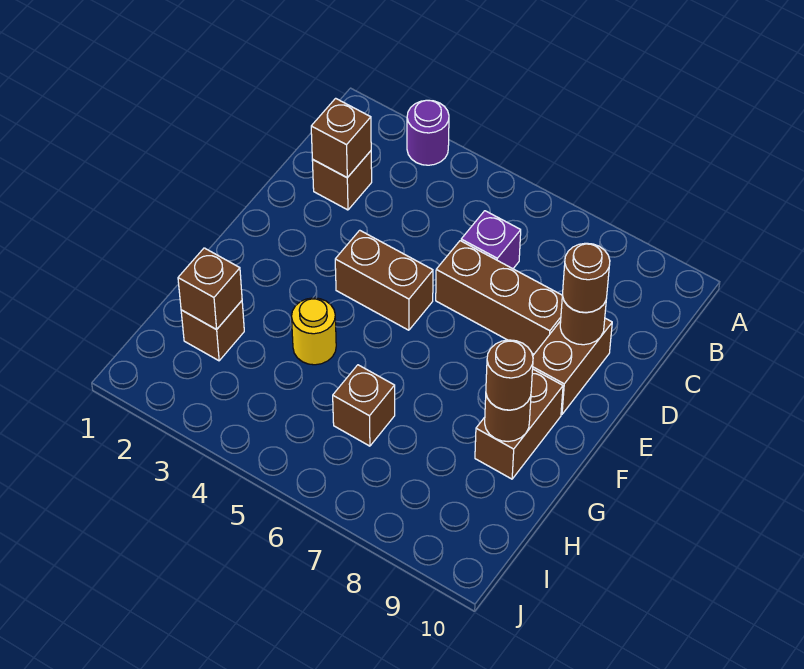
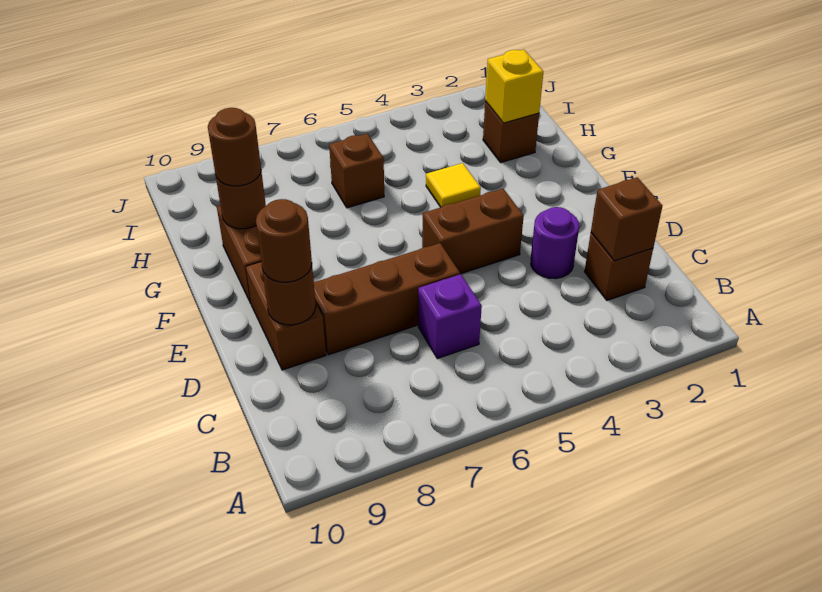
purple 1x1 round brick [407,100,449,165] -> purple 1x1 round brick moved to [531,207,579,279]
yellow 1x1 round brick [292,298,336,365] -> yellow 1x1 tile [426,163,481,207]
brown 1x1 brick [178,248,242,330] -> yellow 1x1 brick [485,49,543,123]

